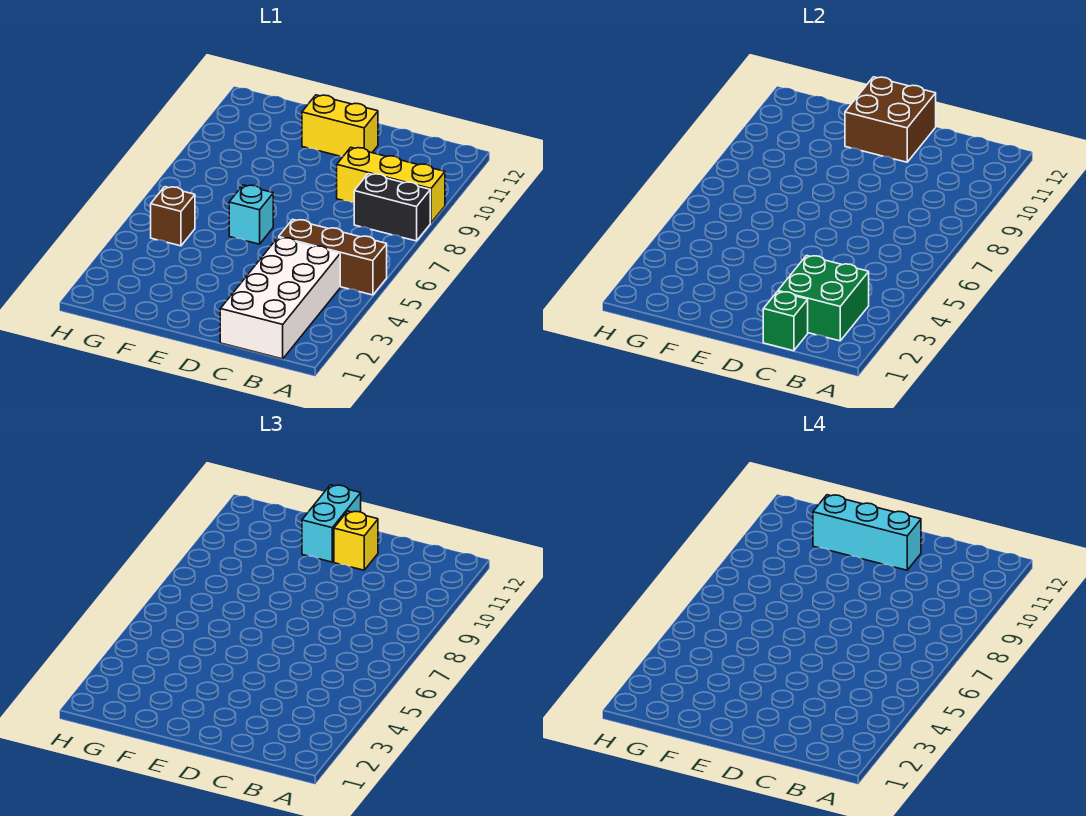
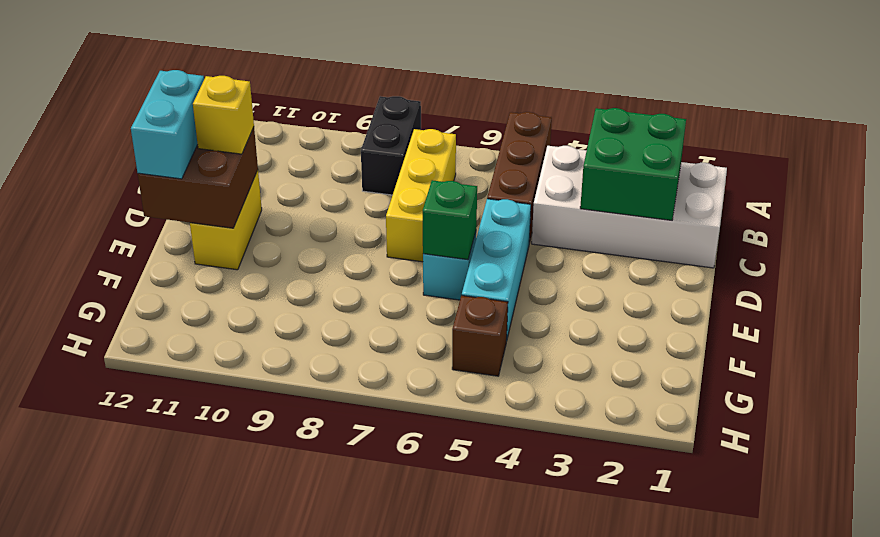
yellow 1x3 brick [337,147,445,223] -> yellow 1x3 brick moved to [386,129,456,262]
green 1x1 brick [763,292,808,351] -> green 1x1 brick moved to [423,180,477,260]
cyan 1x3 brick [813,495,921,570] -> cyan 1x3 brick moved to [462,199,531,341]
cyan 1x2 brick [302,485,361,562] -> cyan 1x2 brick turned to [131,70,204,179]

